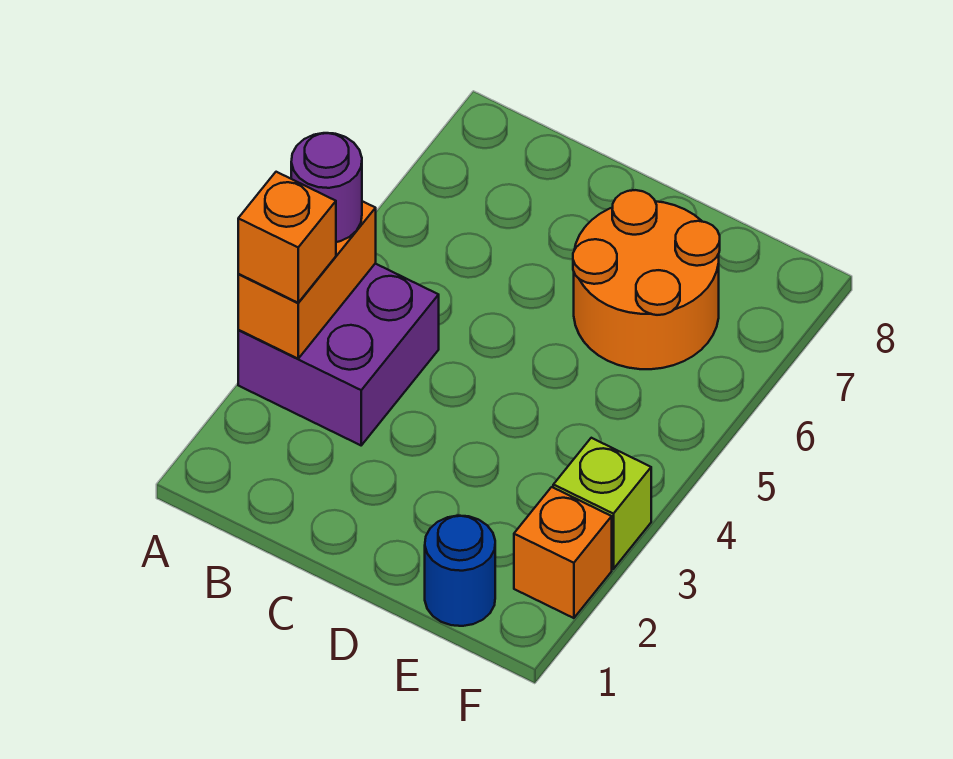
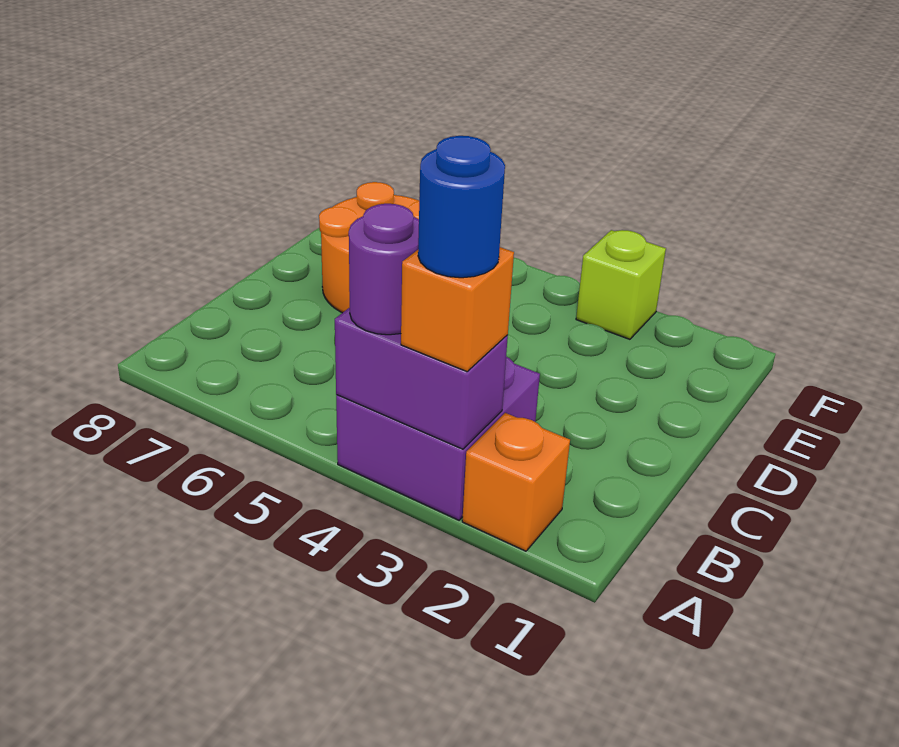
orange 1x2 brick [238,201,376,359] -> purple 1x2 brick [335,308,508,449]
blue 1x1 round brick [425,516,495,626] -> blue 1x1 round brick moved to [418,136,505,278]
orange 1x1 brick [514,487,612,618] -> orange 1x1 brick moved to [462,413,570,551]

